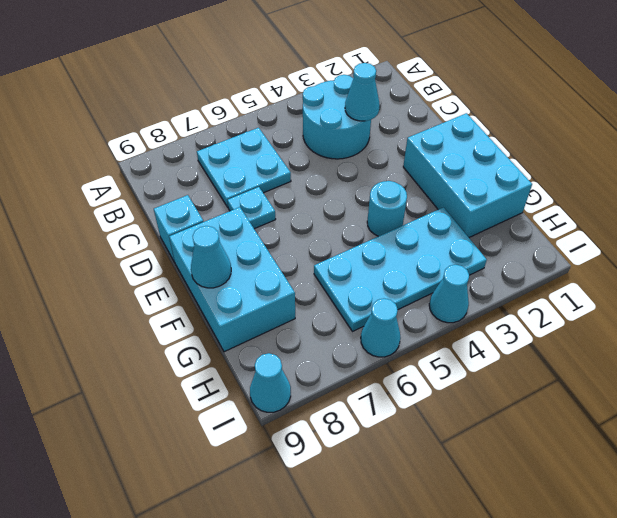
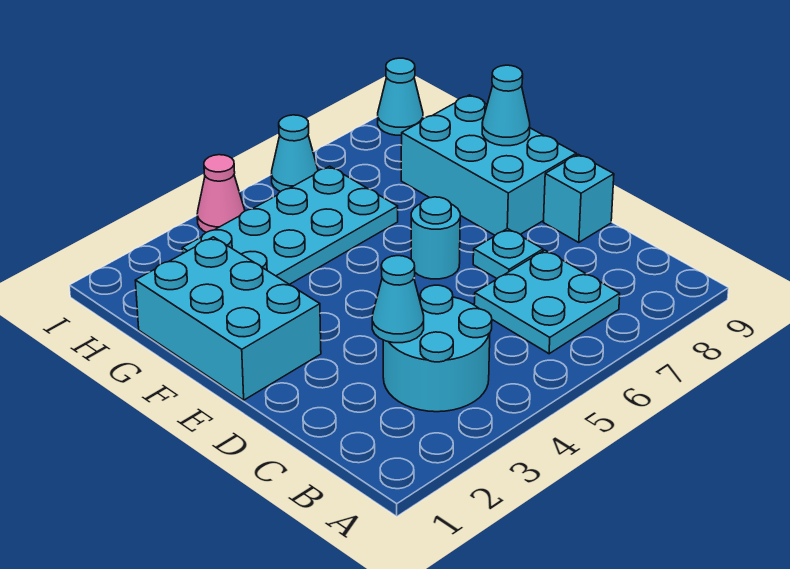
cyan 1x1 round brick [367,181,407,236] -> cyan 1x1 round brick moved to [411,197,460,279]
cyan 1x1 cone [429,265,469,323] -> pink 1x1 cone [197,155,245,232]

